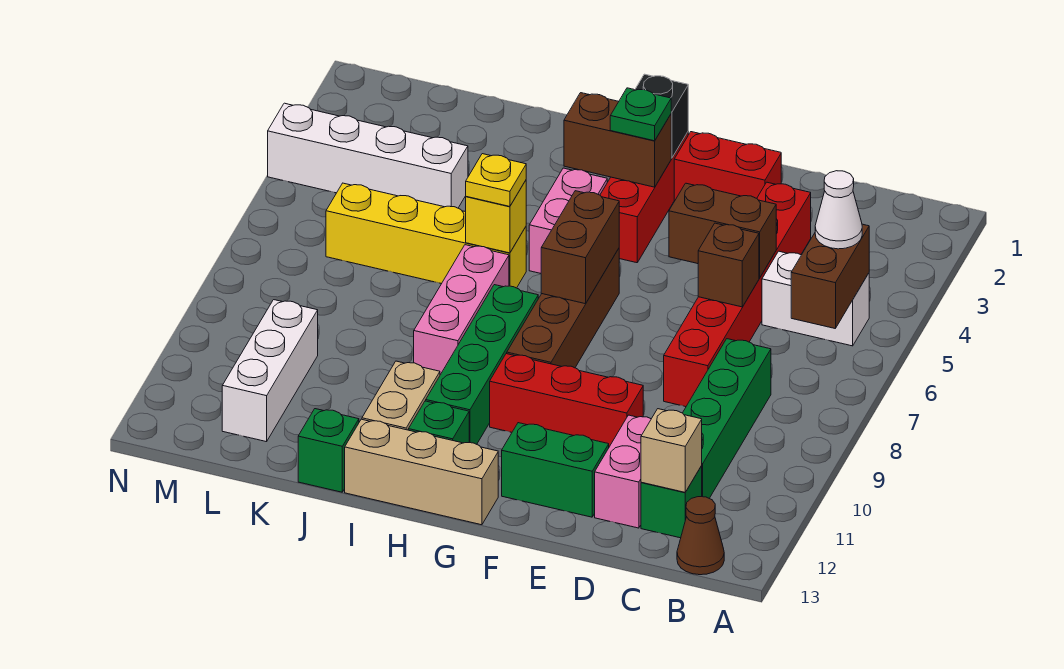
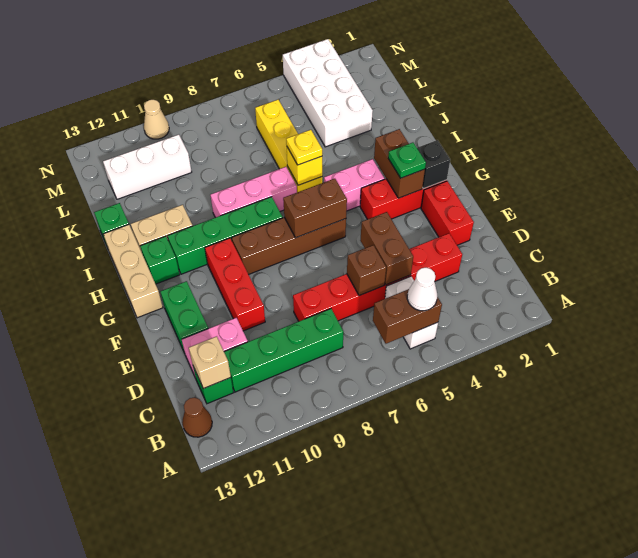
white 1x4 brick [268,103,468,208] -> white 2x4 brick [283,39,373,147]
none -> tan 1x1 cone [144,100,169,139]

